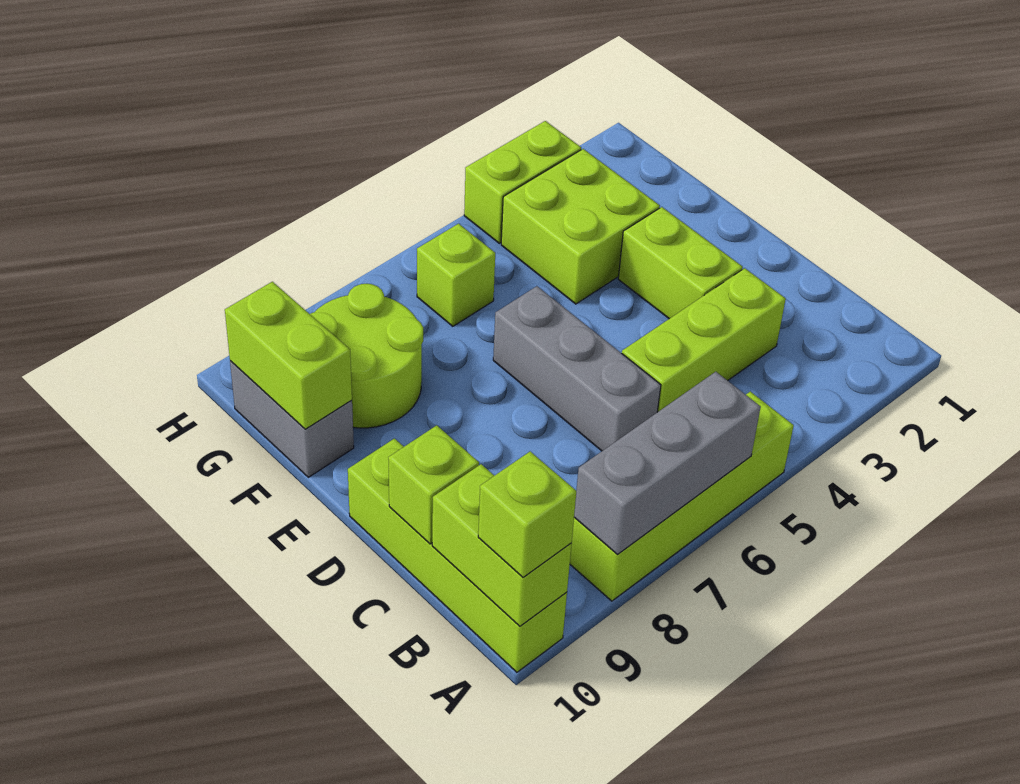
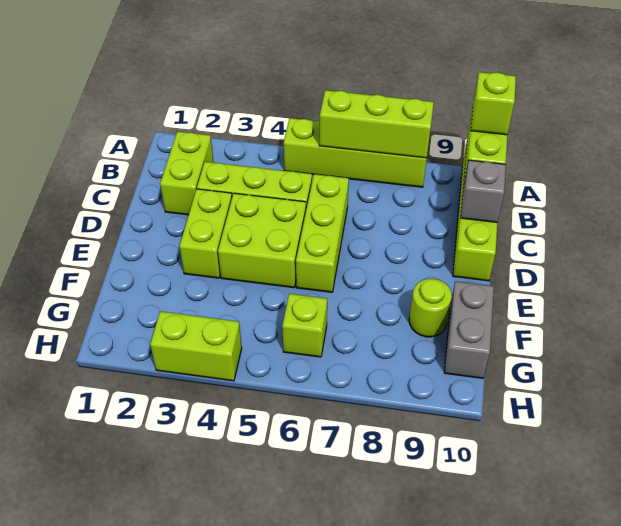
grey 1x3 brick [574,372,761,554] -> lime 1x3 brick [319,90,434,158]
grey 1x3 brick [493,286,661,451] -> lime 1x3 brick [296,174,349,292]
lime 1x1 brick [388,425,479,544] -> grey 1x1 brick [461,160,506,222]
lime 2x2 brick [501,149,660,304] -> lime 2x2 brick moved to [218,193,306,288]
lime 2x2 round brick [310,284,423,428] -> lime 1x1 round brick [409,279,452,337]
lime 1x2 brick [225,282,352,429] -> lime 1x2 brick moved to [160,132,214,215]

